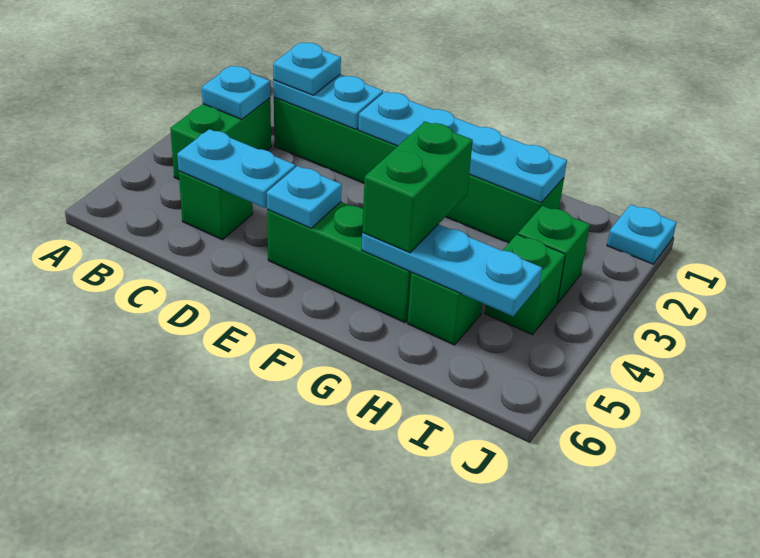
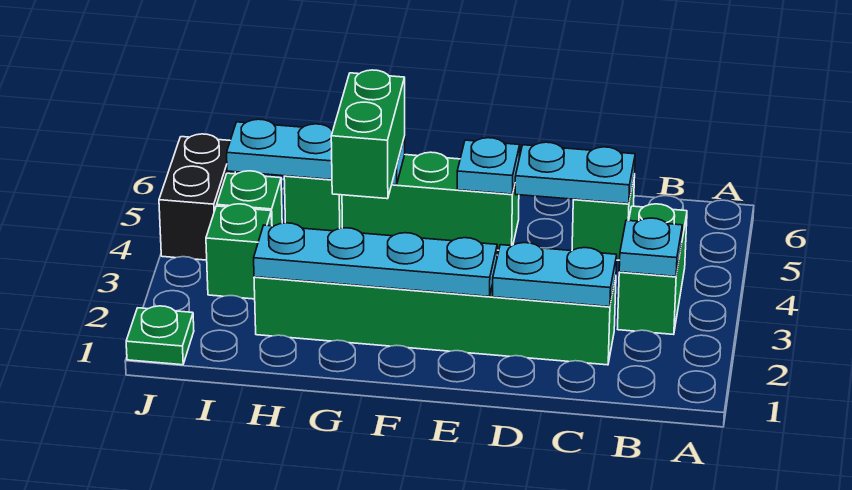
cyan 1x1 plate [273,42,341,95] -> none
cyan 1x1 plate [607,205,677,264] -> green 1x1 plate [126,306,194,365]
none -> black 1x2 brick [159,134,235,260]

